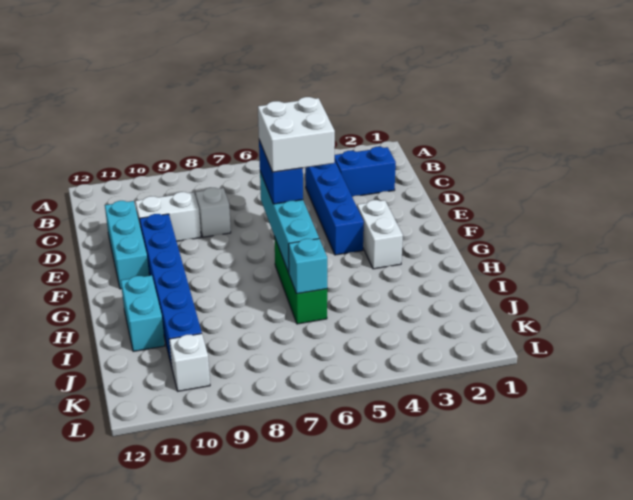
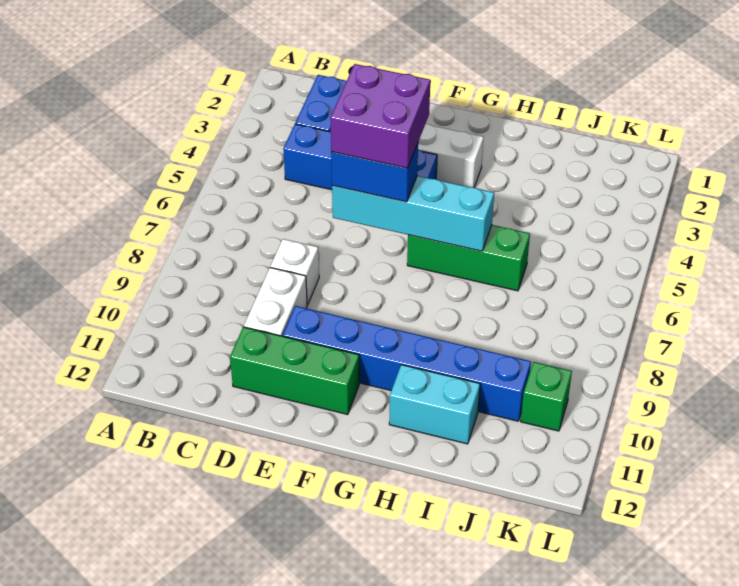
cyan 1x3 brick [105,201,149,289] -> green 1x3 brick [230,327,359,415]
white 2x2 brick [258,97,335,172] -> purple 2x2 brick [330,64,430,168]
cyan 1x1 brick [289,239,327,294] -> none
white 1x1 brick [169,334,210,391] -> green 1x1 brick [521,362,572,431]

